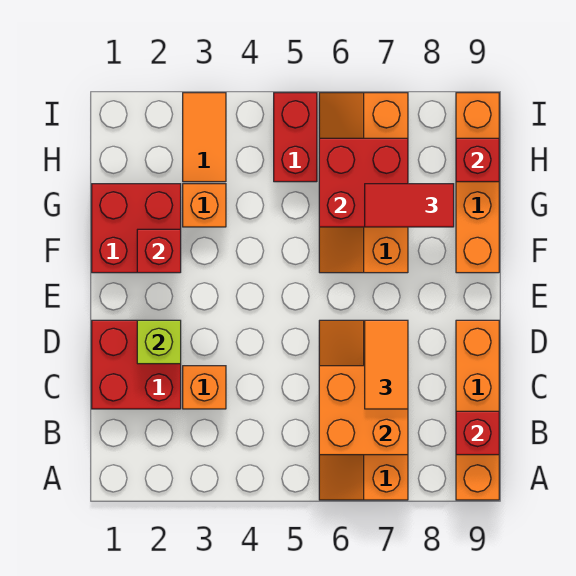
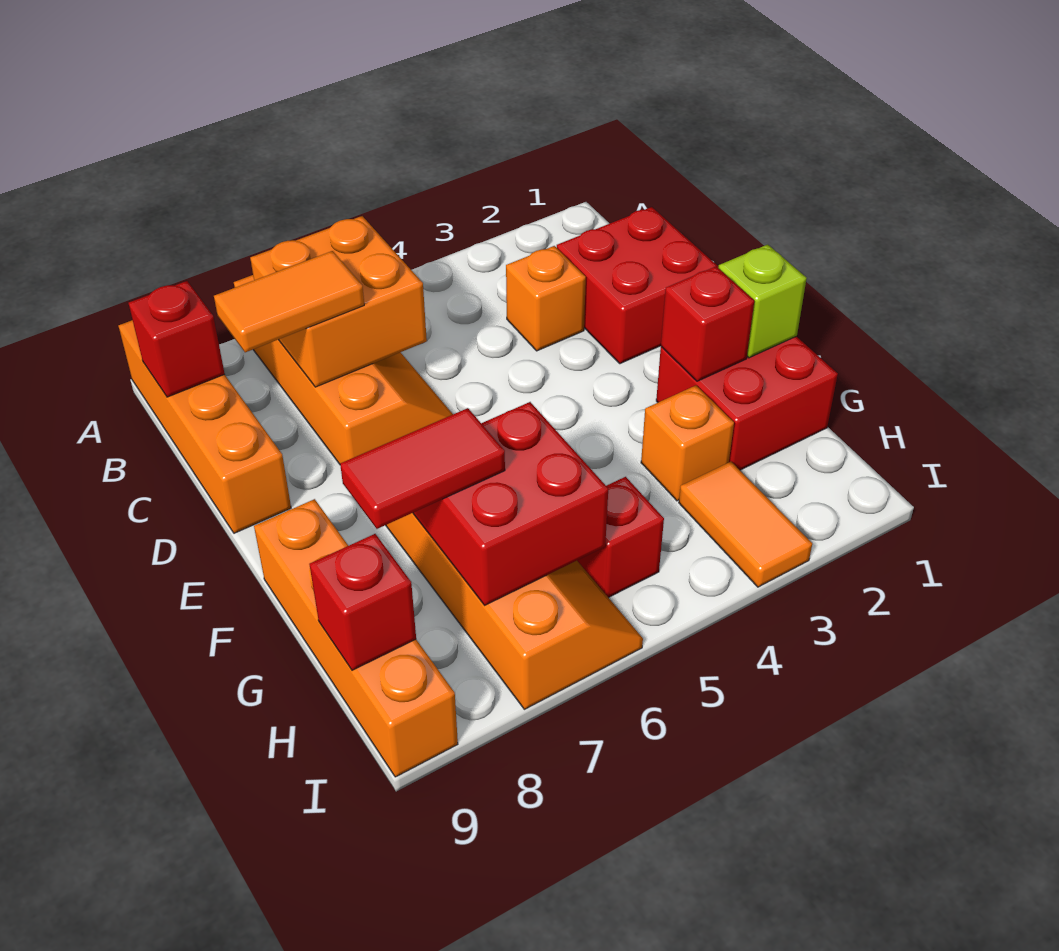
orange 1x2 tile [365,320,408,409] -> orange 1x2 tile turned to [214,251,364,352]
lime 1x1 brick [137,320,181,364] -> lime 1x1 brick moved to [718,244,807,358]
red 1x2 brick [274,93,317,182] -> red 1x1 brick [577,477,664,598]

